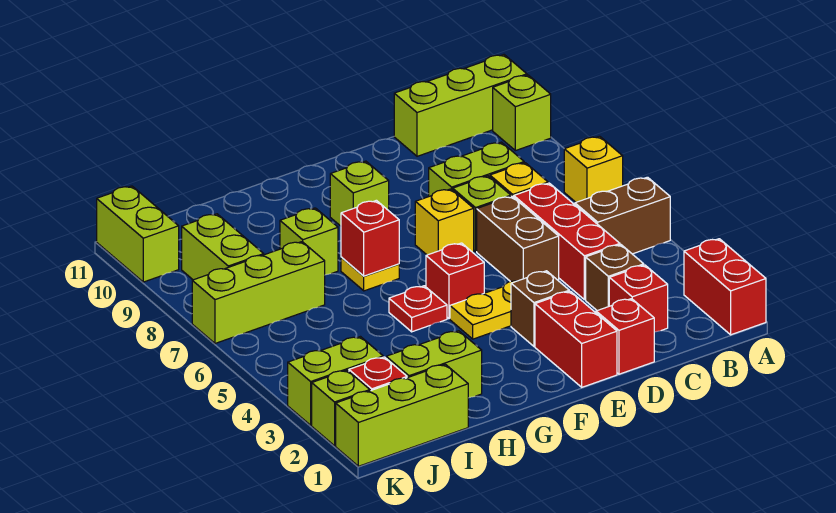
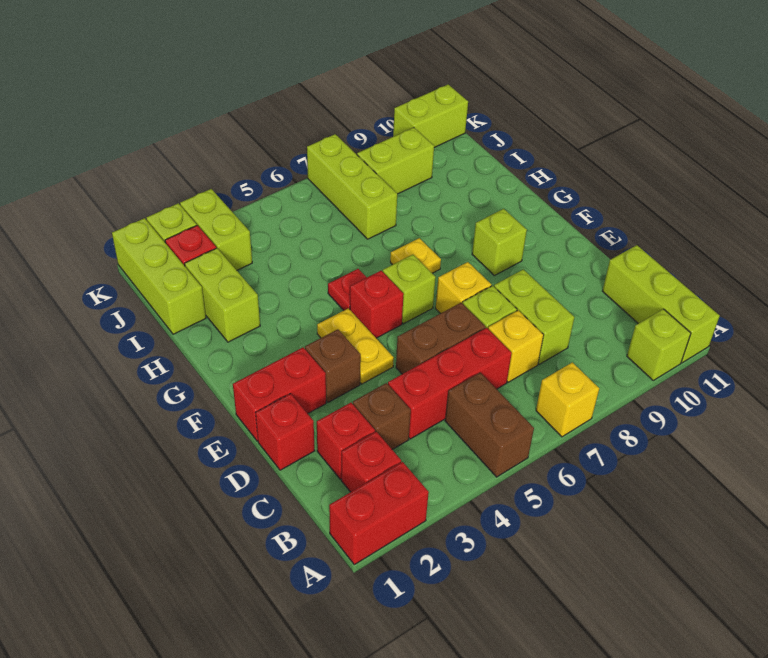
red 1x1 brick [341,200,399,276] -> red 1x1 brick moved to [342,432,401,492]
lime 1x1 brick [280,208,338,275] -> lime 1x1 brick moved to [383,255,436,324]

